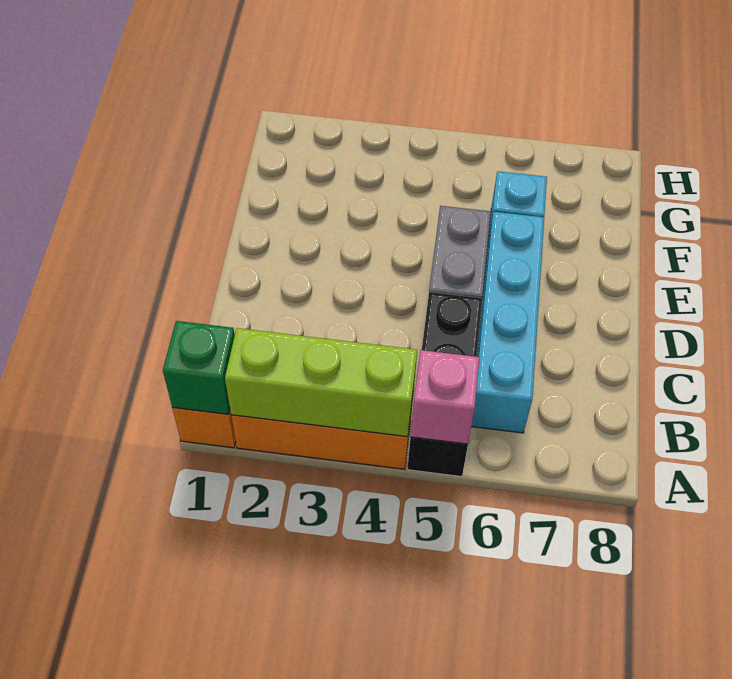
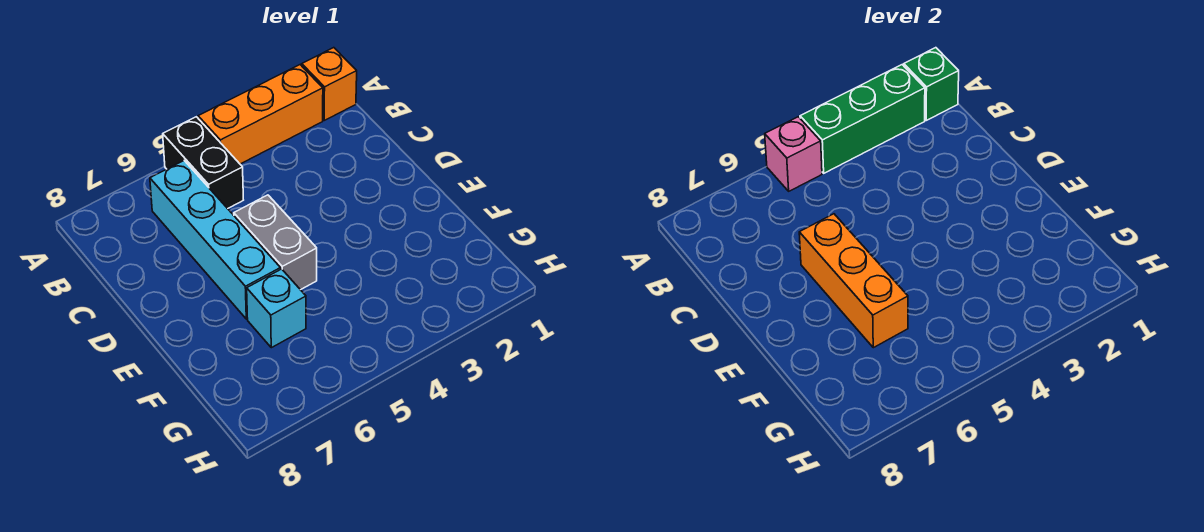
lime 1x3 brick [225,328,417,437] -> green 1x3 brick [800,65,925,173]
black 1x3 brick [408,292,482,477] -> black 1x2 brick [163,117,243,209]
none -> orange 1x3 brick [799,214,908,348]

